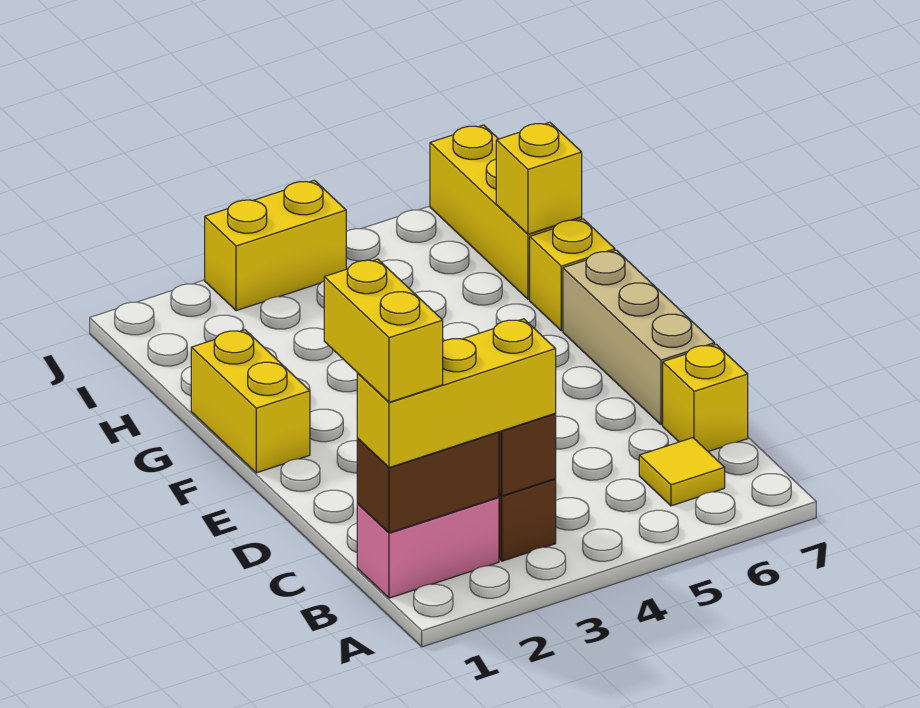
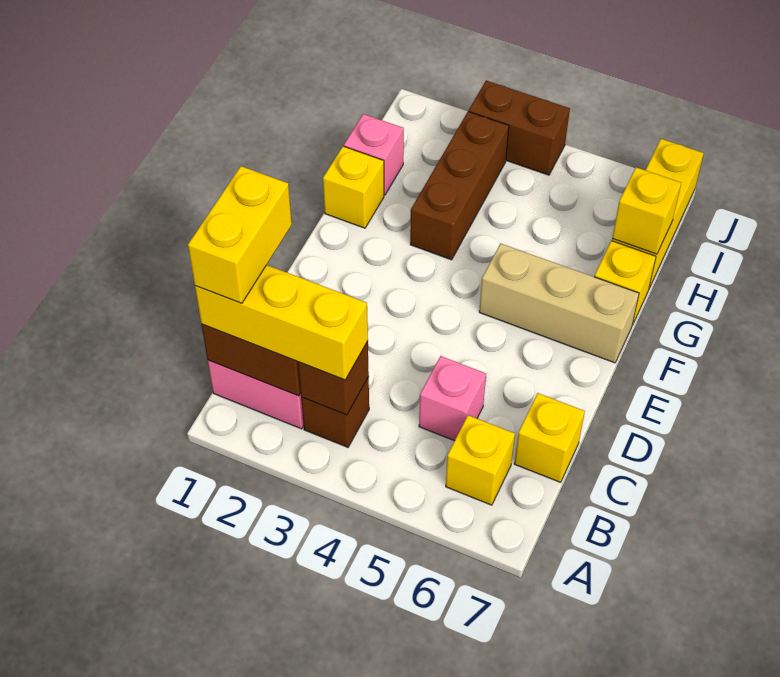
yellow 1x1 tile [639,438,725,506] -> yellow 1x1 brick [446,415,515,505]
none -> pink 1x1 brick [419,356,486,441]
tan 1x3 brick [563,250,715,425] -> tan 1x3 brick turned to [479,244,639,363]
yellow 1x2 brick [191,330,310,473] -> yellow 1x1 brick [323,146,384,228]
none -> brown 1x3 brick [410,112,509,260]
none -> pink 1x1 brick [344,114,404,195]
yellow 1x2 brick [205,180,346,311] -> brown 1x2 brick [469,81,570,175]

